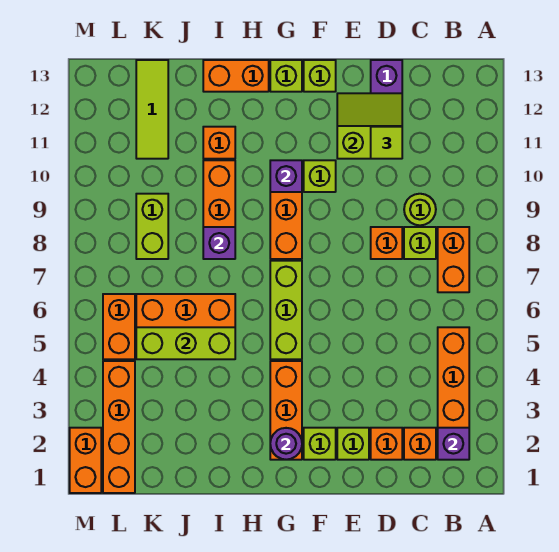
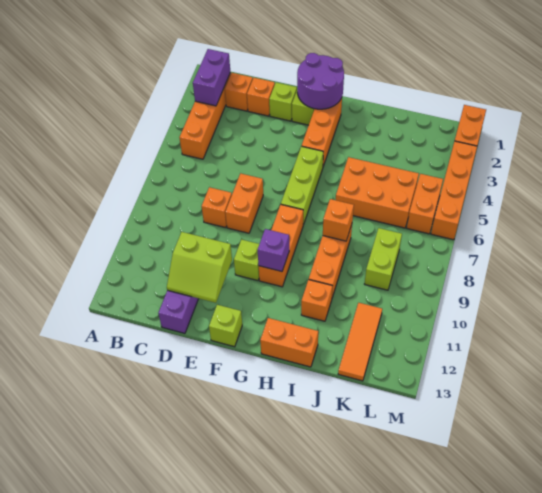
purple 1x1 brick [438,428,469,460] -> purple 1x2 brick [193,49,230,106]
orange 1x2 brick [438,227,469,292] -> orange 1x2 brick moved to [225,173,263,233]
lime 1x1 brick [404,227,436,259] -> none
lime 1x1 round brick [404,194,436,225] -> none
lime 1x1 tile [371,127,402,159] -> none
purple 1x1 round brick [270,428,302,460] -> purple 2x2 round brick [297,53,344,109]
lime 1x1 brick [270,60,302,92] -> none
lime 1x3 brick [136,327,235,359] -> none
purple 1x1 brick [203,227,235,259] -> orange 1x1 brick [323,199,354,241]
lime 1x3 tile [136,60,168,159] -> orange 1x3 tile [338,303,382,381]
orange 1x4 brick [103,361,135,493] -> orange 1x4 brick moved to [431,141,477,240]

